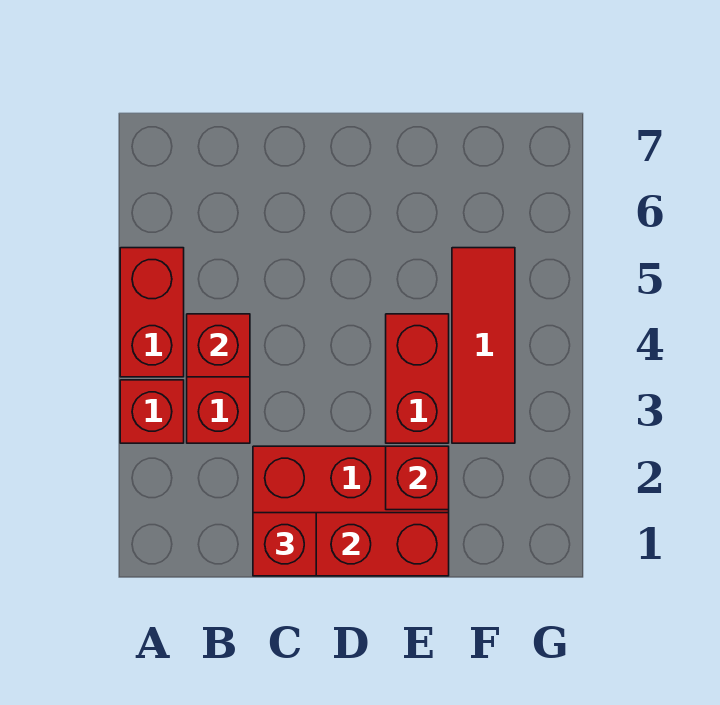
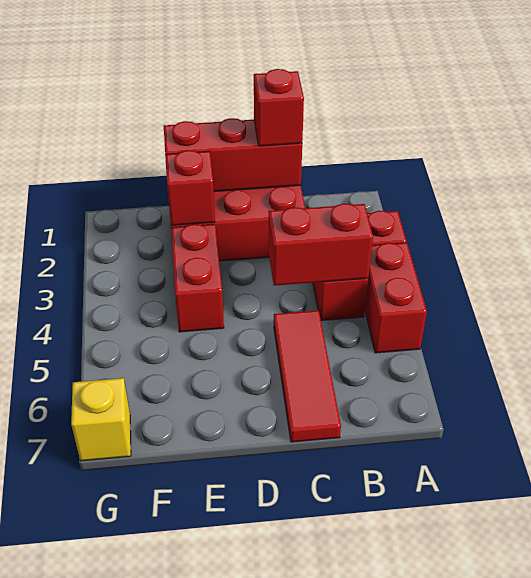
red 1x1 brick [187,314,250,377] -> red 1x2 brick [269,204,373,286]
red 1x3 tile [452,248,515,443] -> red 1x3 tile moved to [274,310,341,442]
none -> yellow 1x1 brick [71,378,131,461]

